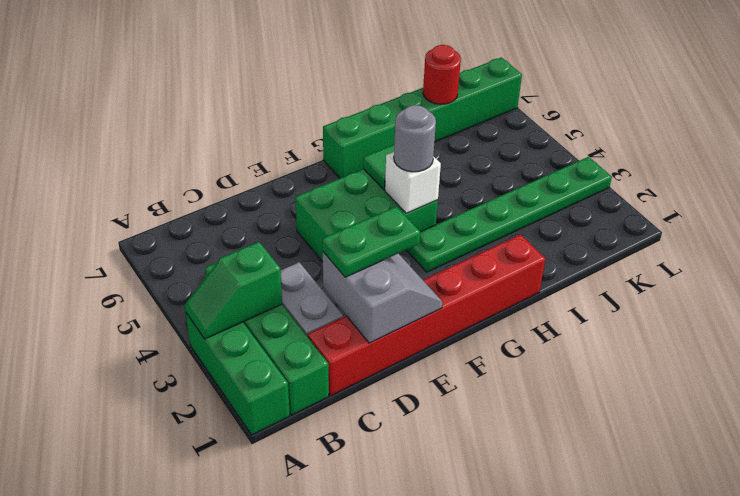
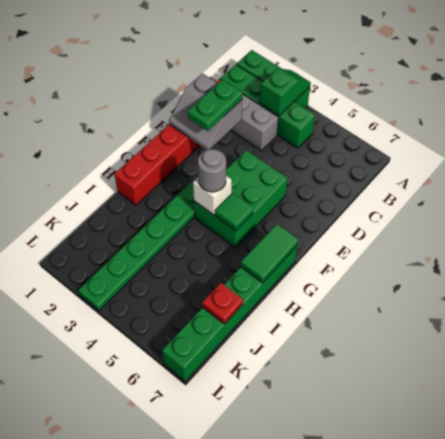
none -> green 1x2 tile [241,224,298,283]
red 1x1 round brick [423,45,461,104] -> red 1x1 plate [202,283,243,324]

